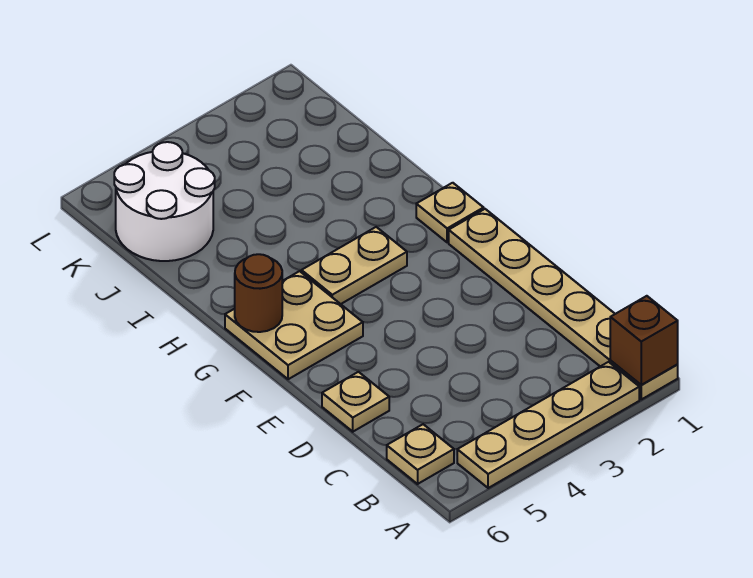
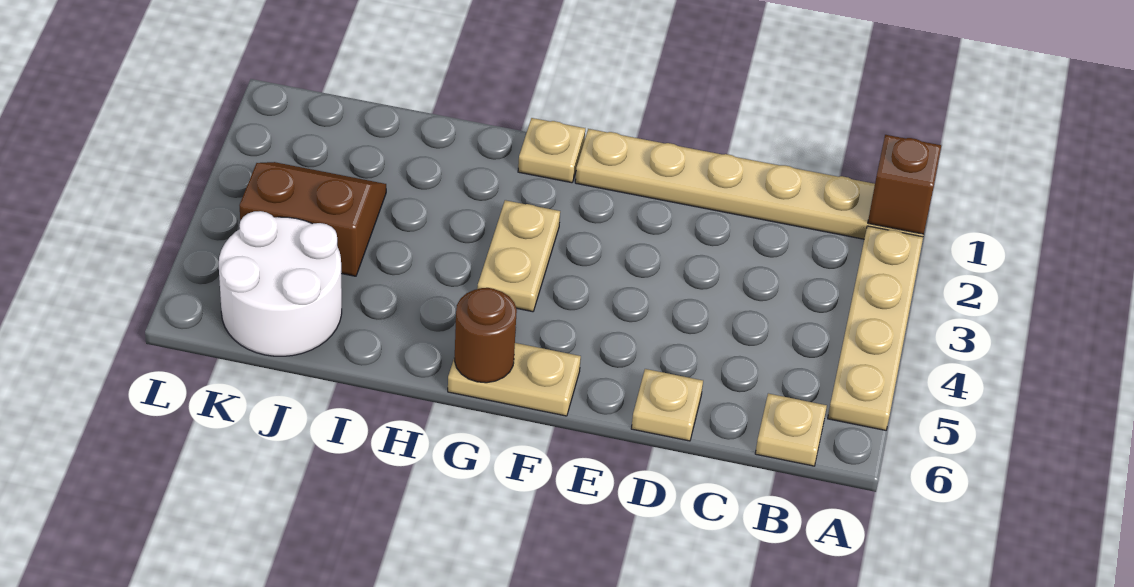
tan 2x2 plate [225,271,363,379] -> tan 1x2 plate [448,343,581,416]
none -> brown 2x2 slope [240,162,386,276]

